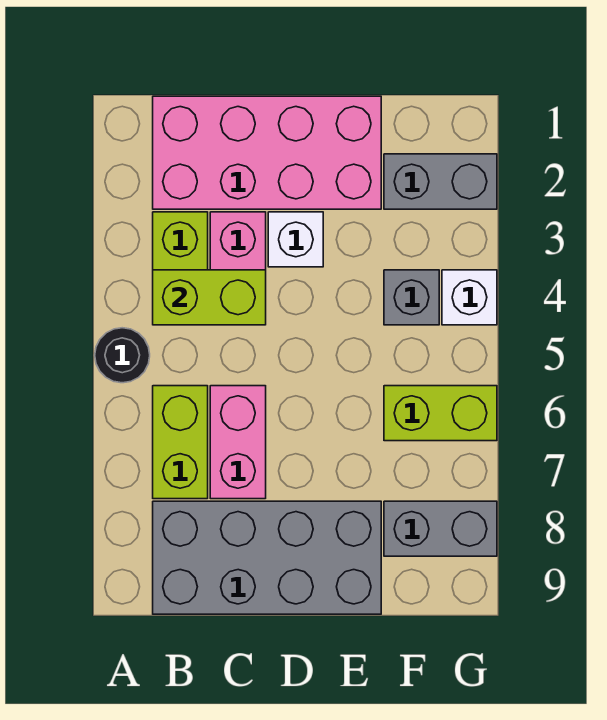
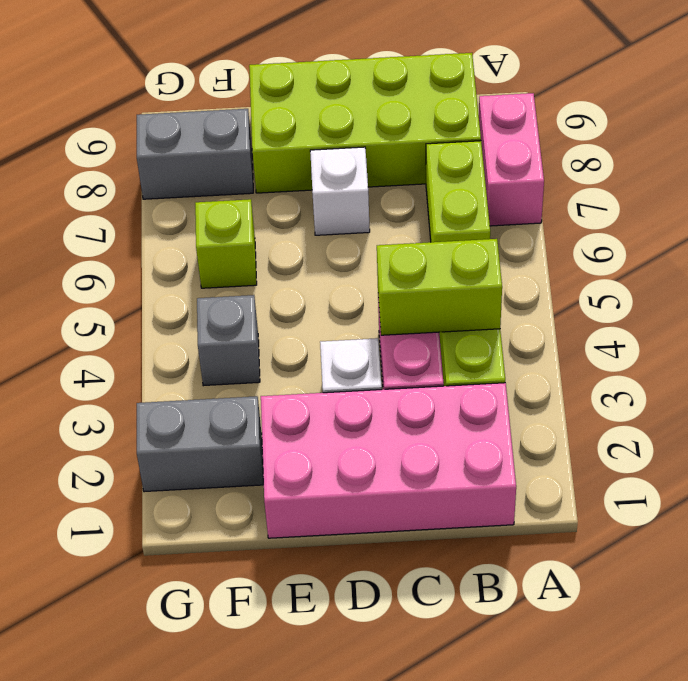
black 1x1 round brick [95,328,150,383] -> none
grey 2x4 brick [153,501,381,614] -> lime 2x4 brick [249,53,481,193]
pink 1x2 brick [210,386,266,499] -> pink 1x2 brick moved to [479,93,544,226]
lime 1x2 brick [384,386,497,441] -> lime 1x1 brick [195,199,257,288]
white 1x1 brick [442,270,497,325] -> white 1x1 brick moved to [310,147,370,235]

